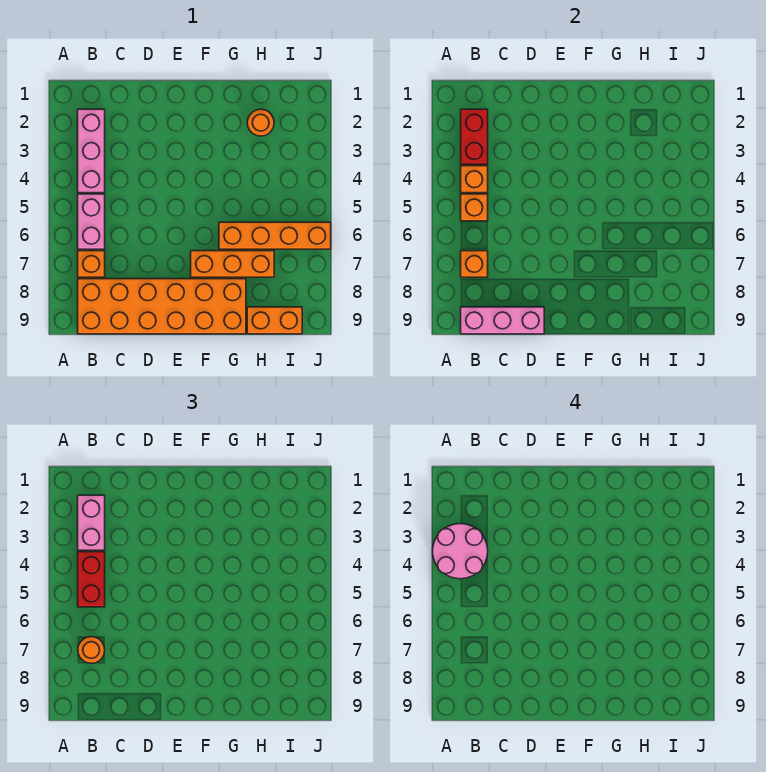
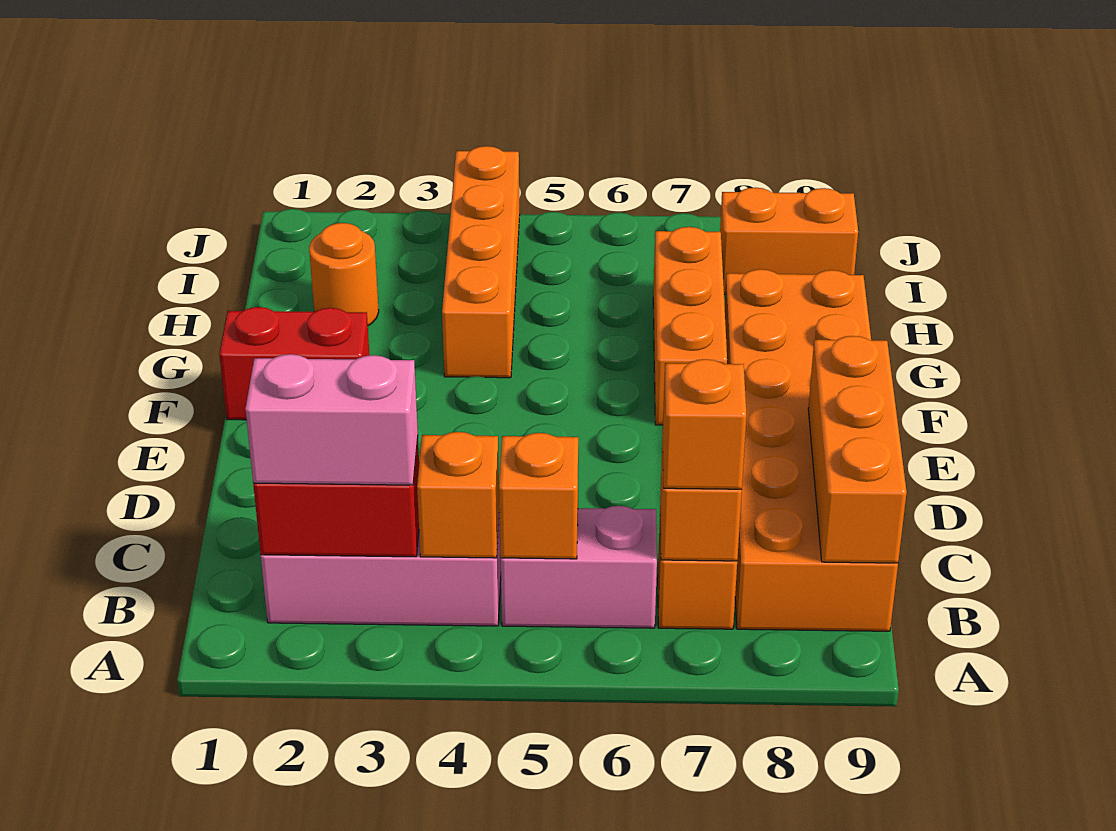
pink 2x2 round brick [433,524,488,579] -> none
red 1x2 brick [78,552,105,607] -> red 1x2 brick moved to [219,307,370,420]
orange 1x1 round brick [78,637,105,663] -> orange 1x1 brick [663,359,746,489]
pink 1x3 brick [461,307,544,334] -> orange 1x3 brick [808,336,907,563]
orange 1x4 brick [219,222,331,249] -> orange 1x4 brick moved to [442,146,520,378]
orange 1x2 brick [247,307,302,334] -> orange 1x2 brick turned to [720,187,858,295]

